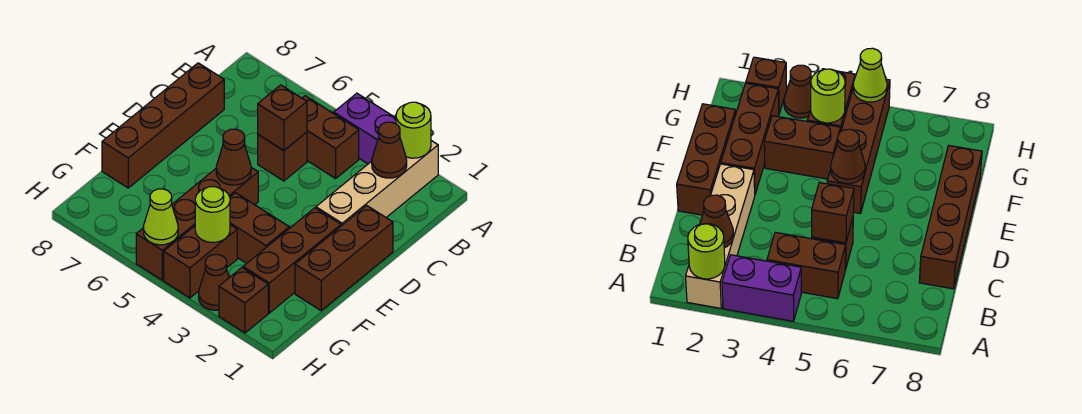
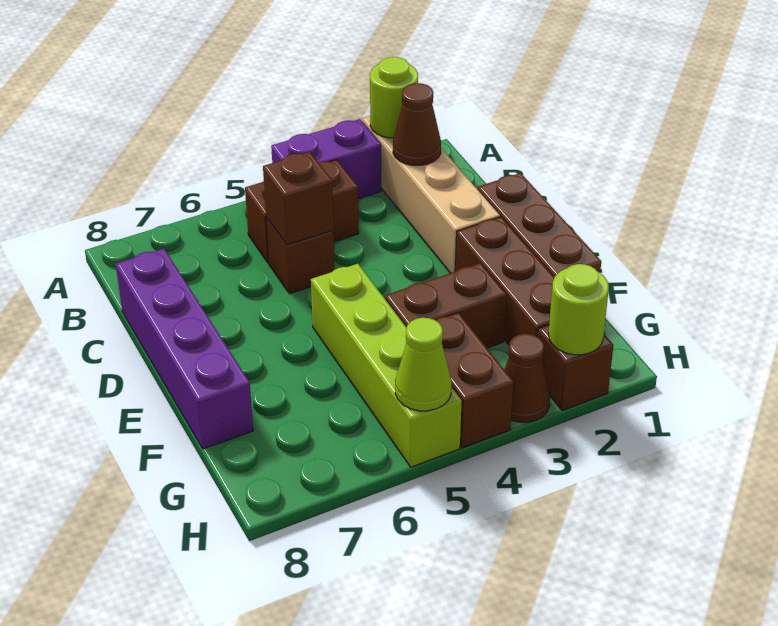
brown 1x4 brick [102,63,224,188] -> purple 1x4 brick [116,249,253,449]
brown 1x4 brick [136,167,258,280] -> lime 1x4 brick [311,264,462,467]
brown 1x1 cone [216,129,251,185] -> none
lime 1x1 round brick [195,187,230,242] -> lime 1x1 round brick moved to [549,264,609,355]

